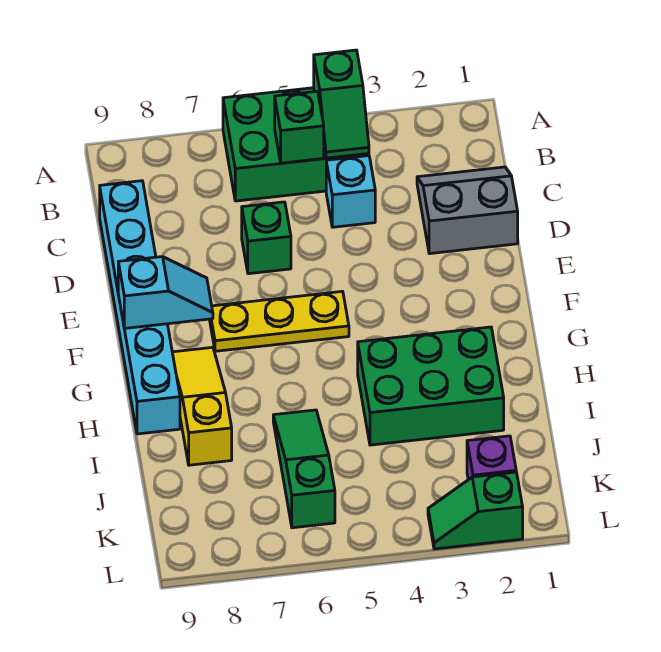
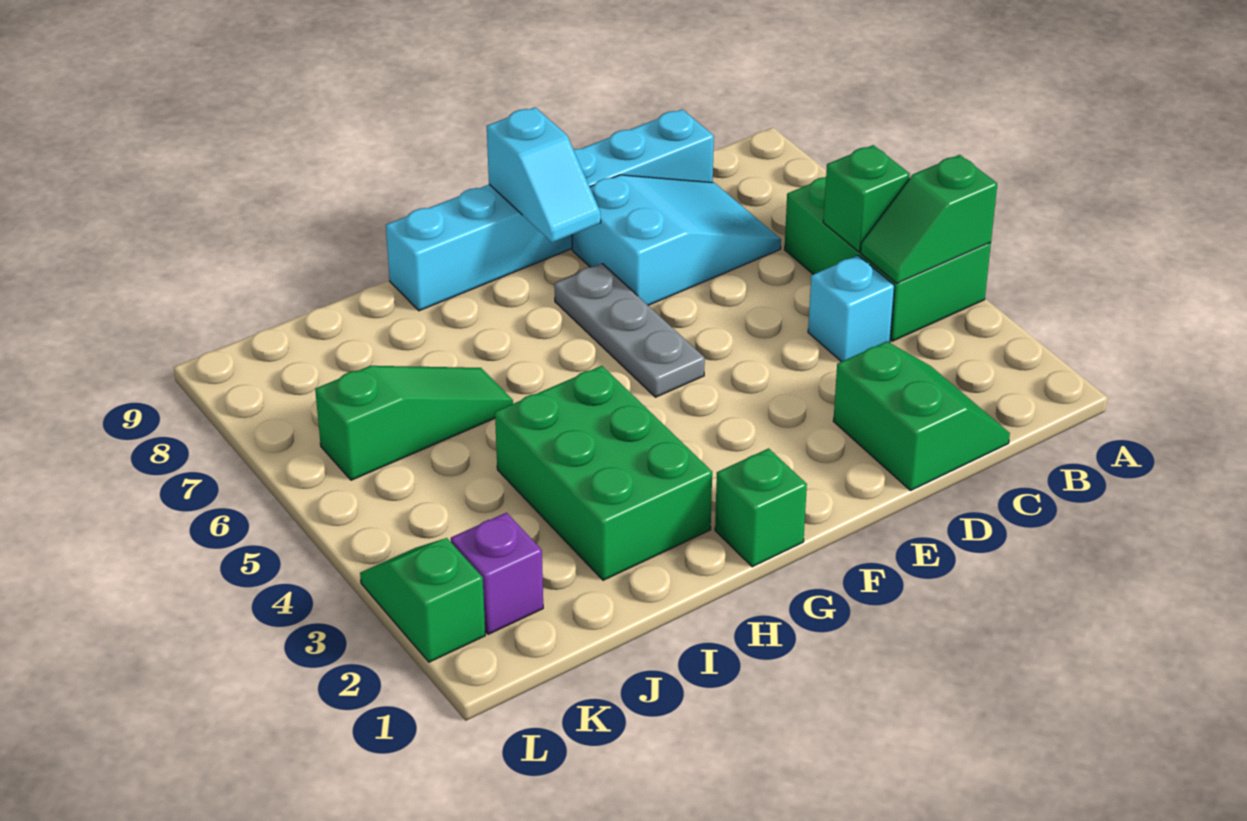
grey 2x2 slope [417,167,518,254] -> green 2x2 slope [833,342,1010,491]
none -> cyan 2x3 slope [572,175,781,306]
green 1x1 brick [242,202,291,274] -> green 1x1 brick moved to [715,448,807,567]
yellow 1x3 plate [209,291,349,351] -> grey 1x3 plate [554,264,705,397]
yellow 1x3 slope [172,347,232,465] -> none

